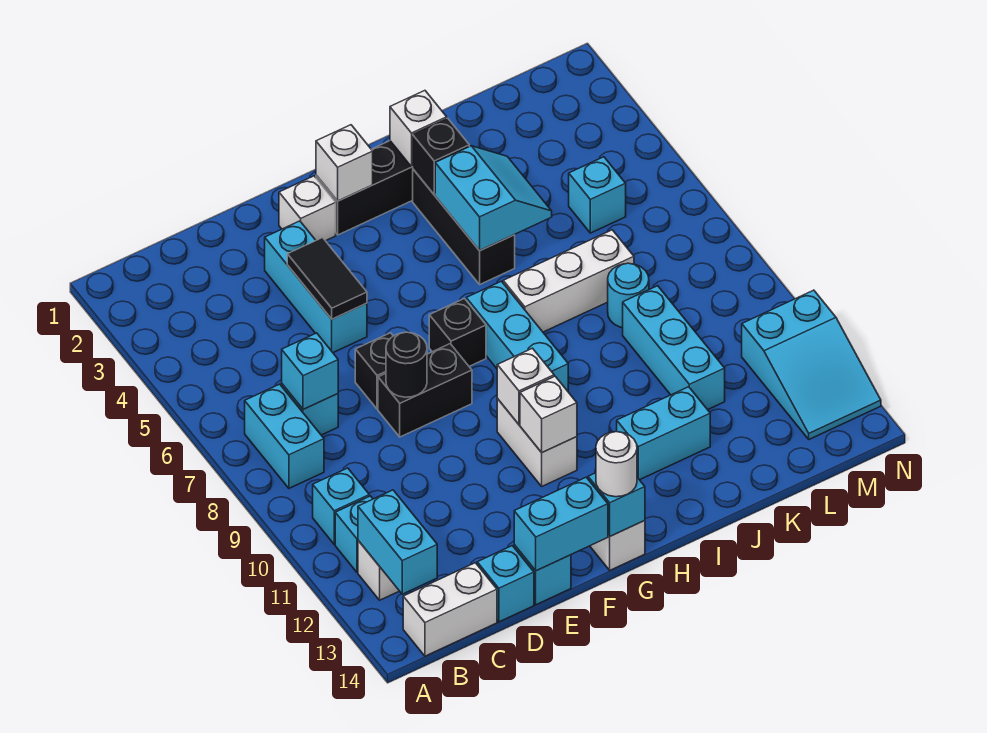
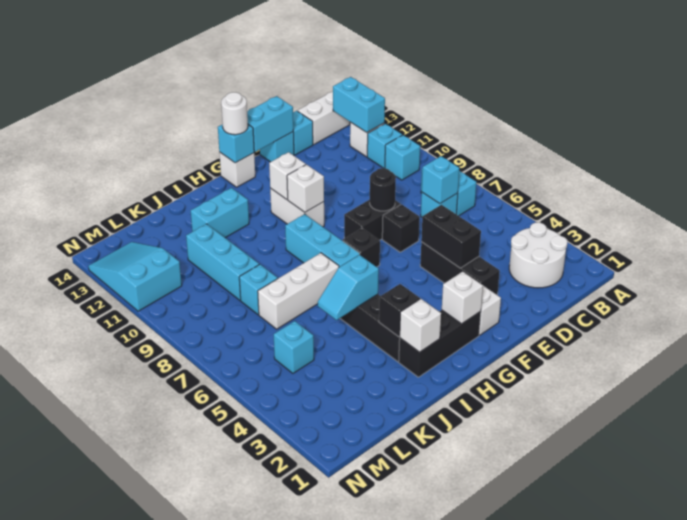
none -> white 2x2 round brick [509,222,567,288]
cyan 1x3 brick [265,221,367,353] -> black 1x3 brick [420,242,500,295]
black 1x2 tile [287,238,367,319] -> black 1x2 brick [421,205,481,268]
cyan 2x2 slope [435,146,552,251] -> cyan 1x2 slope [318,255,379,320]
cyan 1x1 round brick [608,263,649,328] -> cyan 1x1 brick [239,265,278,315]

